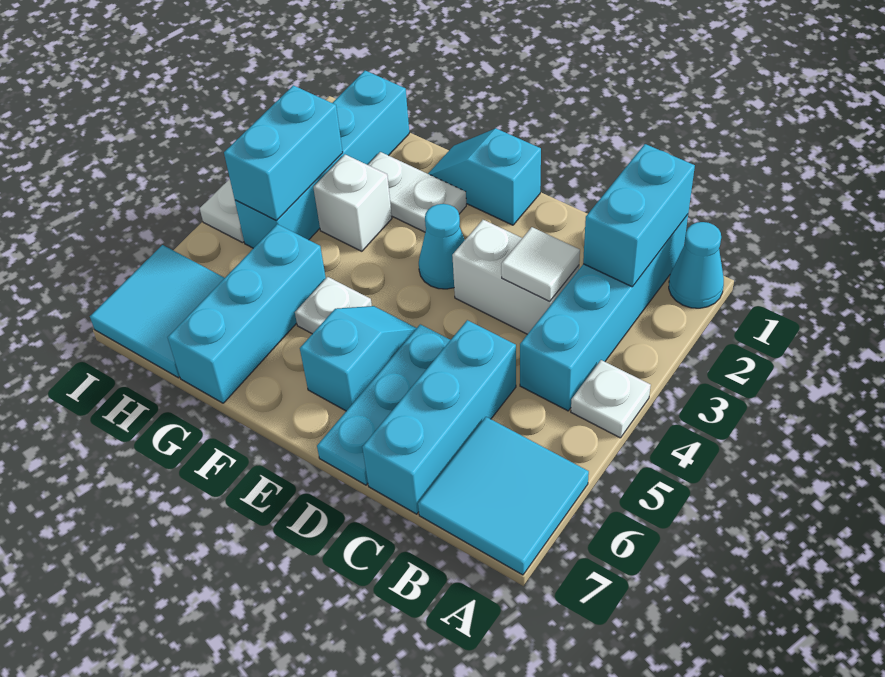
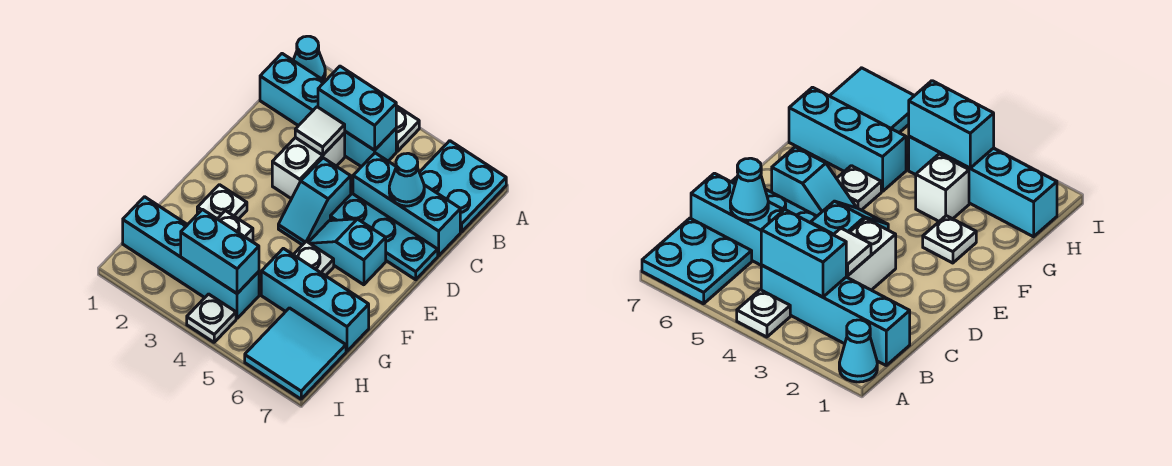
cyan 2x2 tile [418,417,589,575] -> cyan 2x2 plate [419,141,506,232]
cyan 1x2 brick [583,144,695,287] -> cyan 1x2 brick moved to [318,66,396,150]
cyan 1x2 slope [428,129,541,225] -> cyan 1x2 slope moved to [278,158,351,245]
cyan 1x1 cone [419,204,465,289] -> cyan 1x1 cone moved to [389,153,424,206]
white 1x2 plate [368,152,466,232] -> white 1x1 plate [197,185,247,219]

